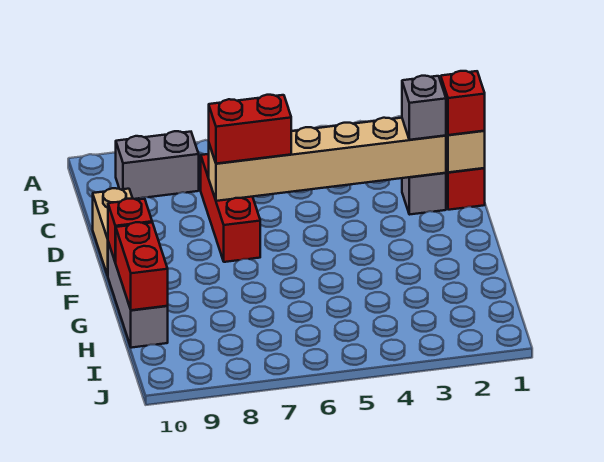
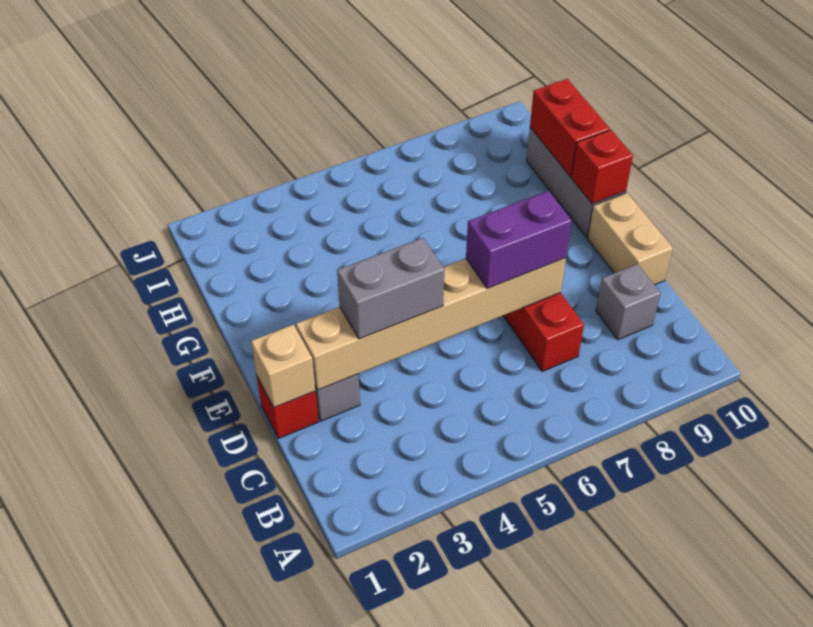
grey 1x2 brick [116,131,199,199] -> grey 1x2 brick moved to [337,238,444,339]
red 1x1 brick [441,71,485,135] -> none
grey 1x1 brick [402,76,446,140] -> grey 1x1 brick moved to [596,264,661,340]
red 1x2 brick [209,95,291,164] -> purple 1x2 brick [466,191,572,289]

